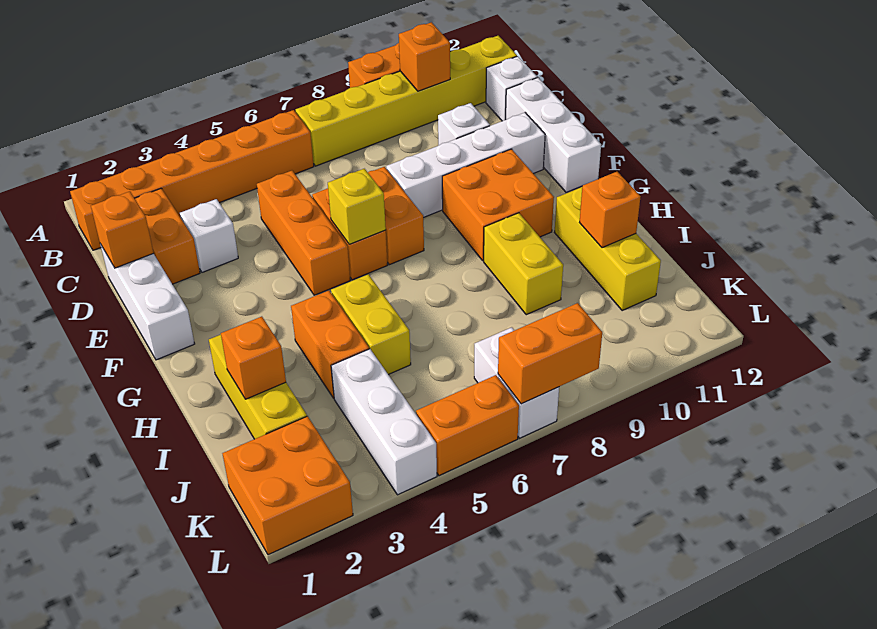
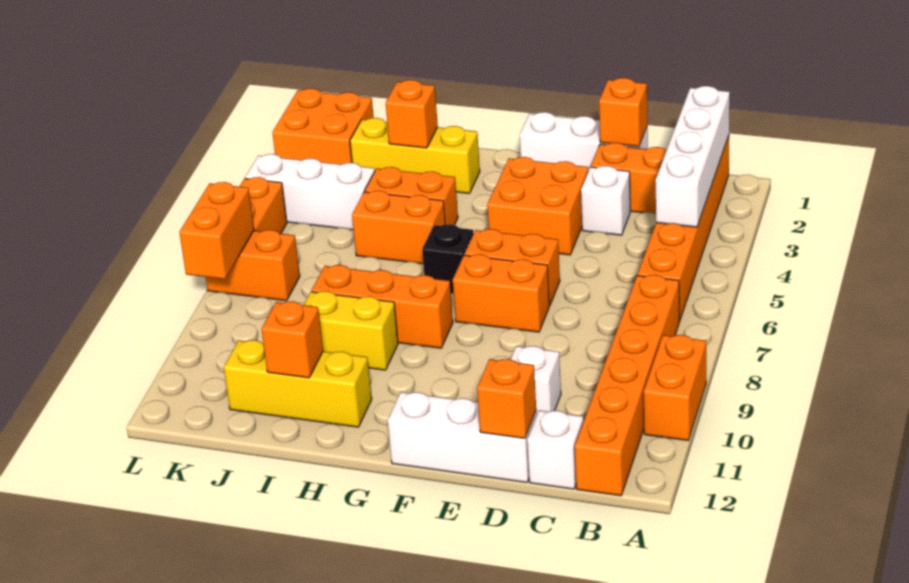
yellow 1x6 brick [296,36,517,166] -> orange 1x6 brick [575,275,679,496]
orange 1x1 brick [399,22,450,91] -> orange 1x1 brick moved to [477,359,536,438]
orange 1x3 brick [257,171,350,295] -> orange 1x3 brick moved to [311,265,453,348]
white 1x4 brick [386,113,545,218] -> white 1x4 brick moved to [656,86,730,227]
yellow 1x1 brick [328,169,386,244] -> none
orange 2x2 brick [442,149,554,261] -> orange 2x2 brick moved to [487,157,588,255]
none -> black 1x1 brick [422,224,474,294]
yellow 1x2 brick [331,274,411,375] -> orange 1x2 brick [352,191,445,264]
white 1x2 brick [474,327,559,438] -> orange 1x2 brick [205,230,300,301]

